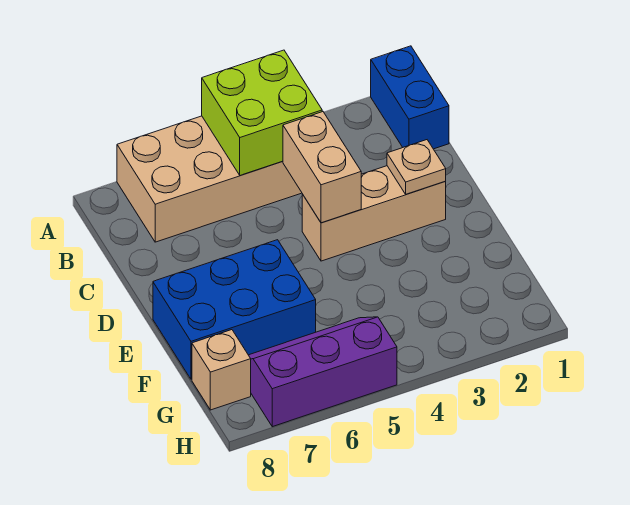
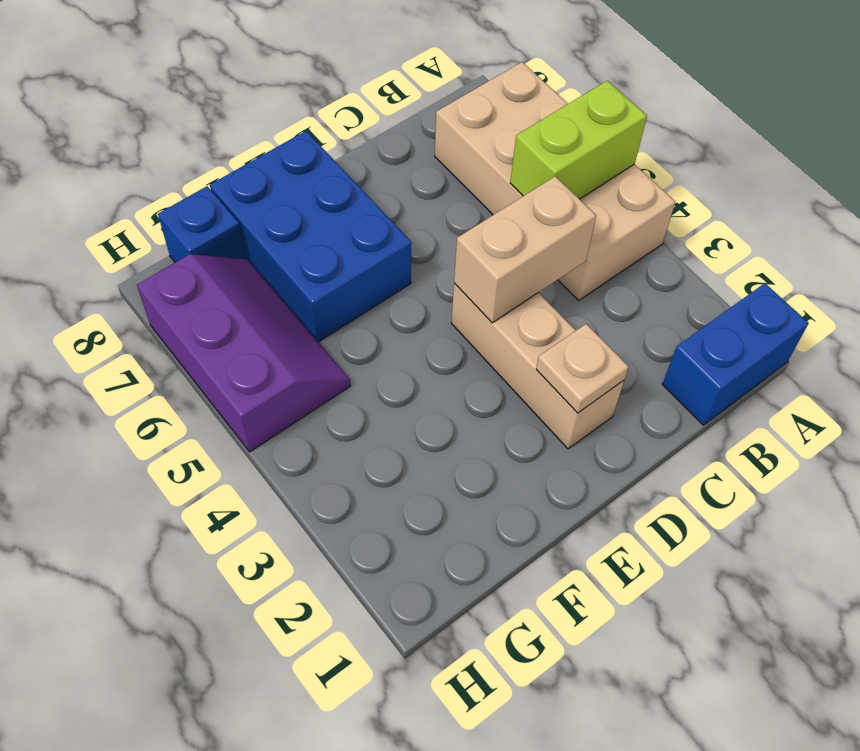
lime 2x2 brick [202,50,322,176] -> lime 1x2 brick [510,81,647,199]
tan 1x1 brick [192,330,251,410] -> blue 1x1 brick [158,186,246,262]

